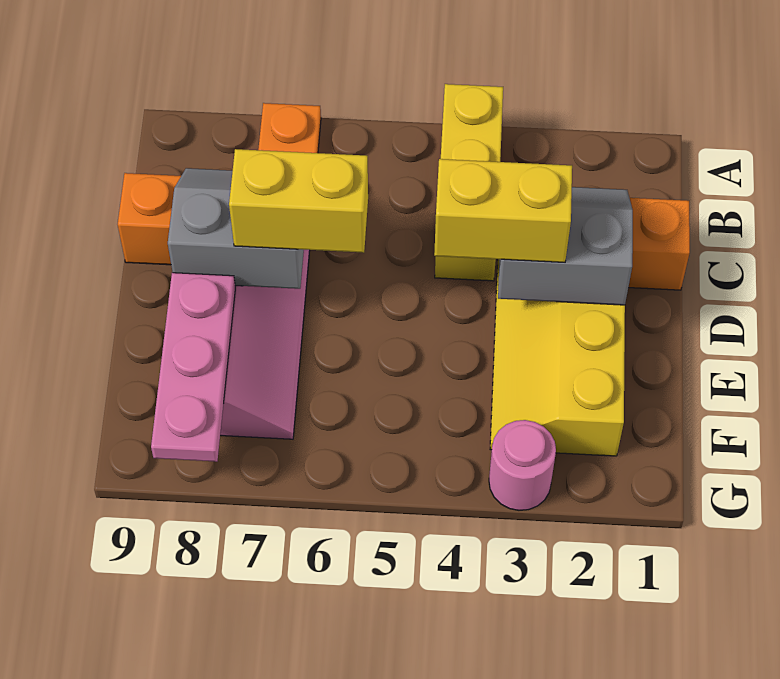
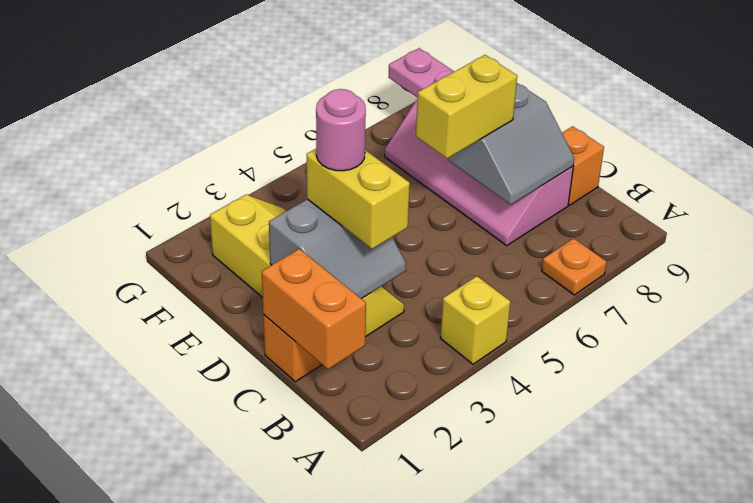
yellow 1x3 brick [435,84,503,281] -> yellow 1x1 brick [440,276,510,364]
none -> orange 1x2 brick [261,249,366,369]
yellow 1x2 brick [434,159,572,262] -> yellow 1x2 brick turned to [307,149,410,249]
pink 1x1 round brick [489,420,556,510] -> pink 1x1 round brick moved to [316,89,366,171]

